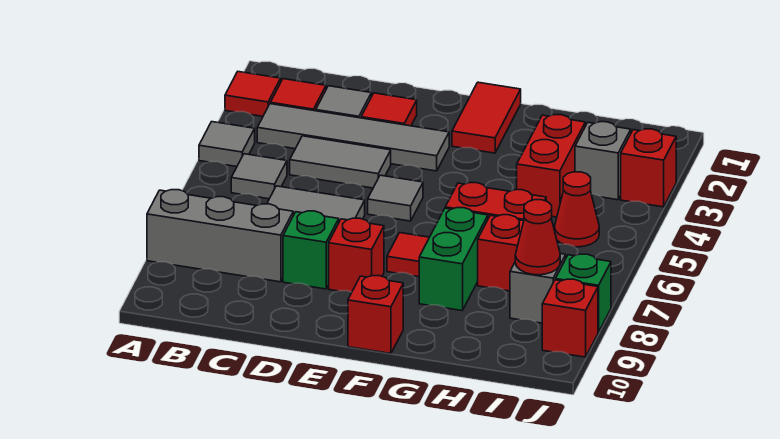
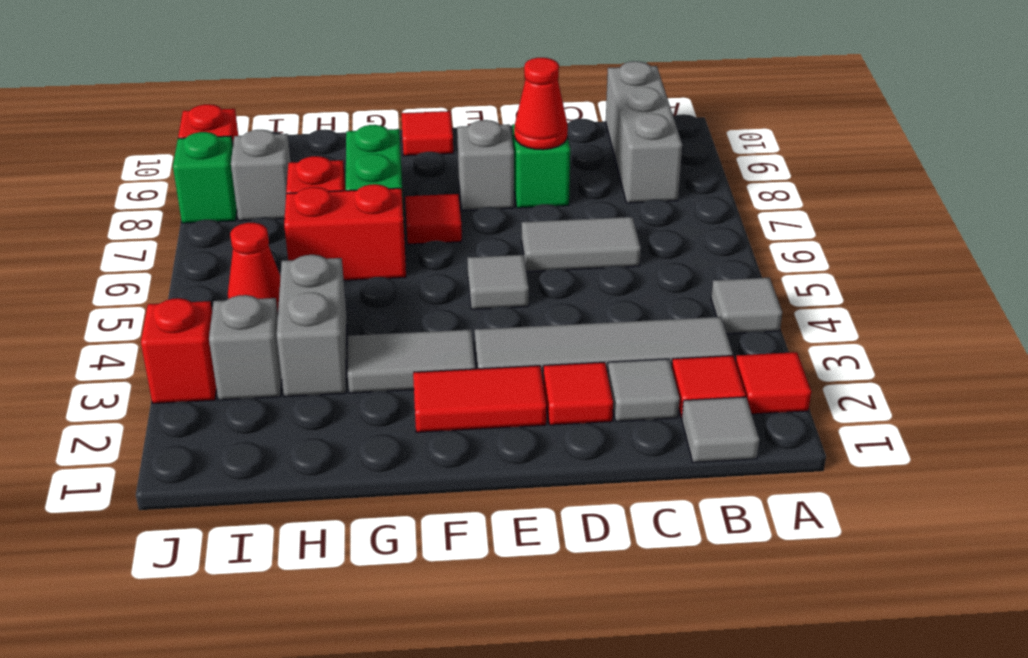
grey 1x3 brick [147,190,293,282] -> grey 1x3 brick turned to [606,61,682,203]
grey 1x1 tile [231,154,287,199] -> grey 1x1 tile moved to [682,397,759,463]
grey 1x2 tile [290,136,391,188] -> grey 1x2 tile moved to [347,329,475,393]
red 1x1 brick [329,218,384,292] -> grey 1x1 brick [457,120,514,210]
red 1x2 tile [452,82,521,153] -> red 1x2 tile turned to [413,366,546,432]
red 1x1 brick [348,276,403,354] -> red 1x1 tile [401,111,453,156]
red 1x2 brick [517,115,585,217] -> grey 1x2 brick [277,255,347,397]
red 1x1 cone [515,200,560,275] -> red 1x1 cone moved to [514,58,568,150]

